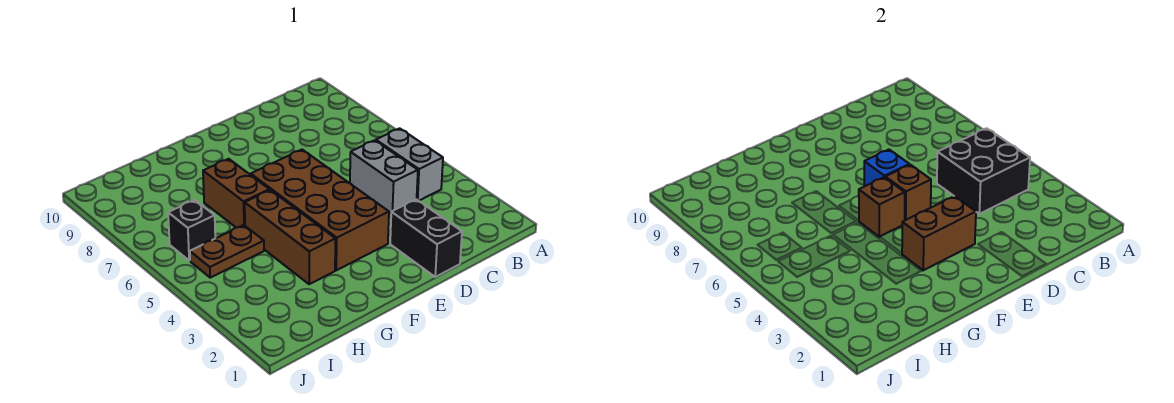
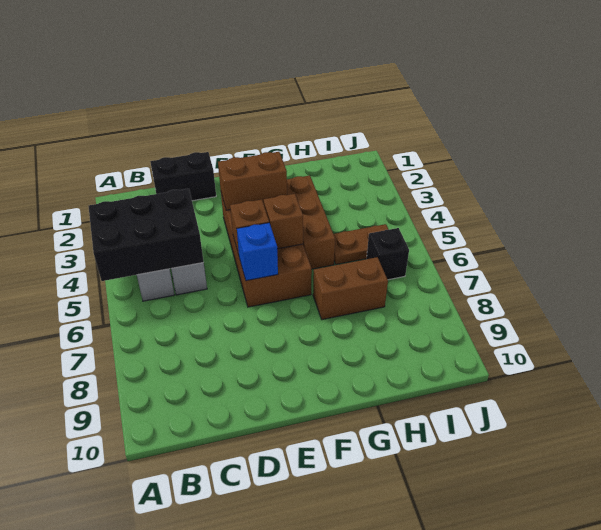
black 2x2 brick [937,128,1030,214] -> black 2x3 brick [88,189,204,281]
black 1x2 brick [390,199,462,277] -> black 1x2 brick turned to [150,152,216,201]
brown 1x2 brick [203,159,269,228] -> brown 1x2 brick turned to [313,257,388,320]

